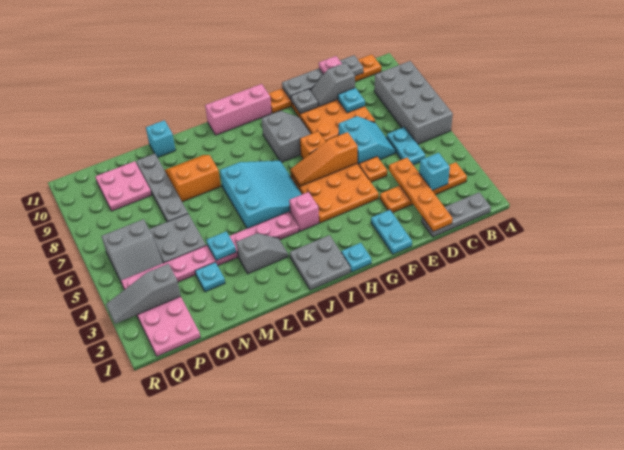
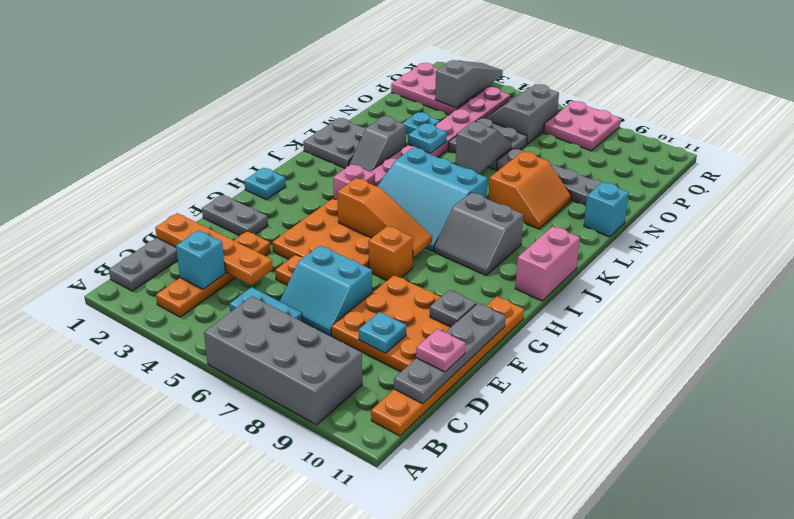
grey 1x2 slope [310,63,355,106] -> grey 1x2 slope moved to [456,121,512,173]
cyan 1x2 plate [371,210,412,254] -> grey 1x2 plate [202,195,268,236]
orange 1x3 slope [290,132,358,186] -> orange 1x3 slope turned to [337,178,432,257]
grey 2x2 slope [262,111,311,162] -> grey 2x2 slope moved to [434,192,523,275]
pink 1x3 brick [205,84,272,135] -> pink 1x2 brick [515,226,580,301]
grey 2x2 plate [290,235,351,290] -> grey 2x2 plate moved to [303,118,366,168]
pink 2x2 plate [95,161,152,211] -> pink 2x2 plate moved to [544,101,621,151]

